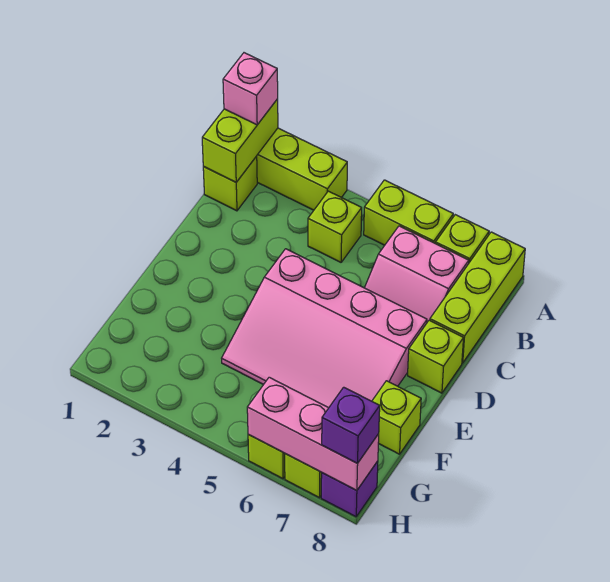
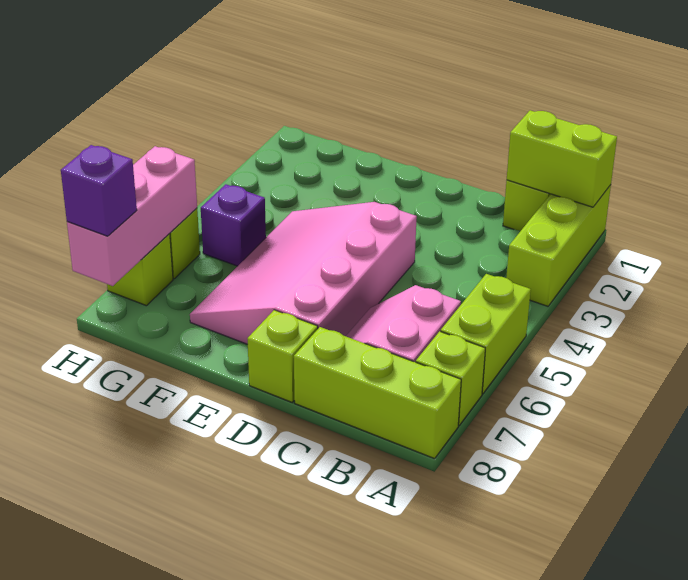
pink 1x1 brick [223,53,278,125] -> none
lime 1x1 brick [308,191,362,262] -> none
lime 1x1 brick [372,381,421,454] -> none
purple 1x1 brick [321,461,378,517] -> purple 1x1 brick moved to [201,184,266,266]

